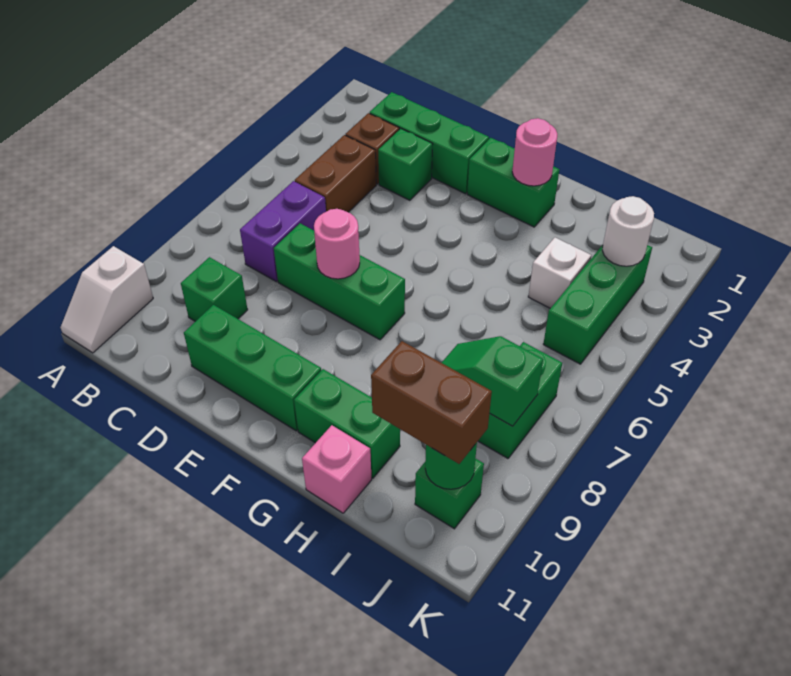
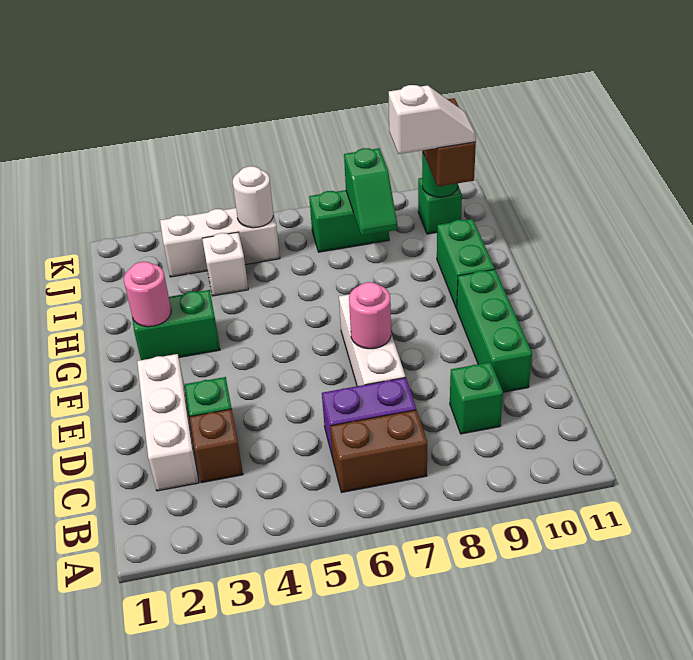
white 1x2 slope [60,246,153,353] -> white 1x2 slope moved to [389,85,476,154]
green 1x3 brick [370,92,489,194] -> white 1x3 brick [137,354,199,491]
brown 1x2 brick [295,135,376,212] -> brown 1x2 brick moved to [330,410,427,493]
green 1x3 brick [274,223,405,340] -> white 1x3 brick [339,294,406,386]
green 1x2 brick [467,138,559,227] -> green 1x2 brick turned to [132,290,220,360]
pink 1x1 brick [302,425,372,513] -> none
green 1x3 brick [543,245,652,364] -> white 1x3 brick [160,208,280,277]
white 1x1 round brick [602,196,654,266] -> white 1x1 round brick moved to [233,166,273,228]

